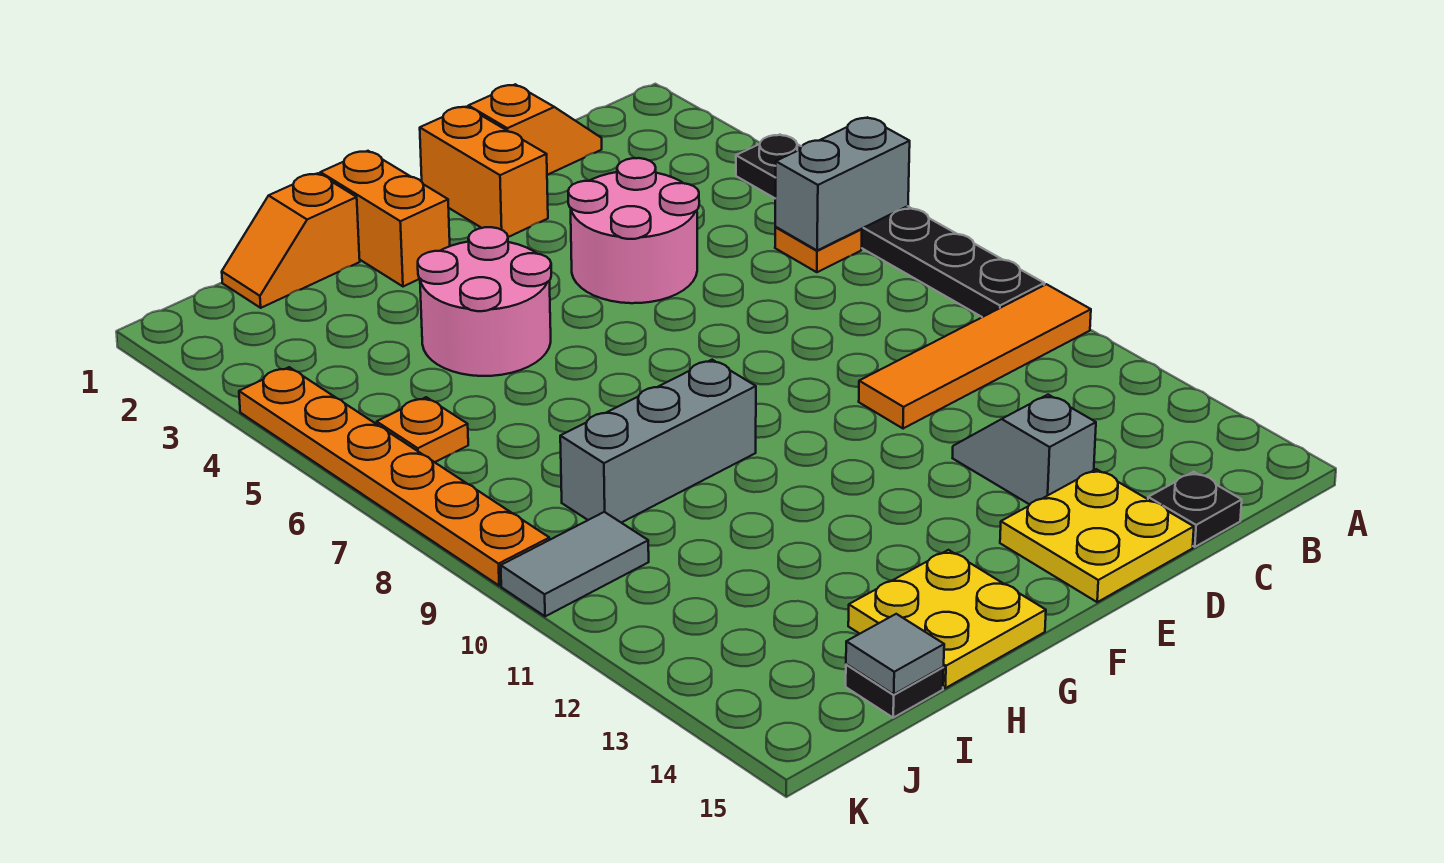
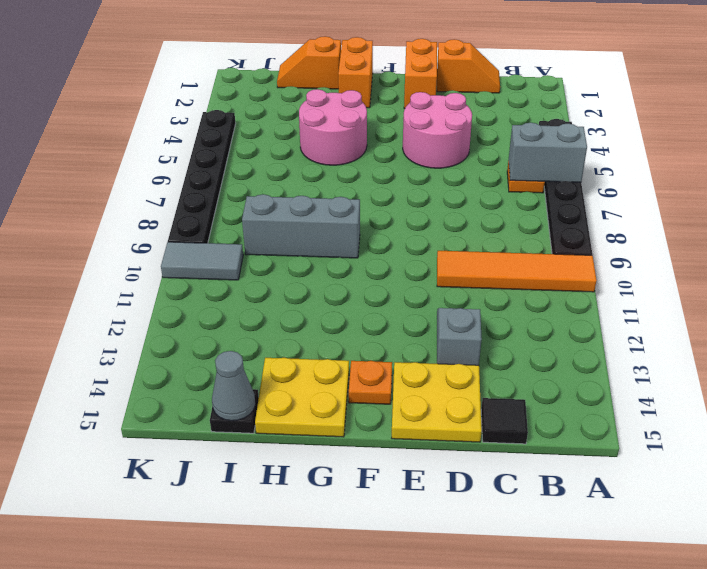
black 1x1 plate [1148,472,1242,547] -> black 1x1 tile [481,398,528,444]
grey 1x1 tile [846,614,944,694] -> grey 1x1 cone [212,351,255,421]
orange 1x1 plate [377,397,468,462] -> orange 1x1 plate moved to [349,361,392,404]
orange 1x6 plate [239,367,549,586] -> black 1x6 plate [168,110,236,243]

